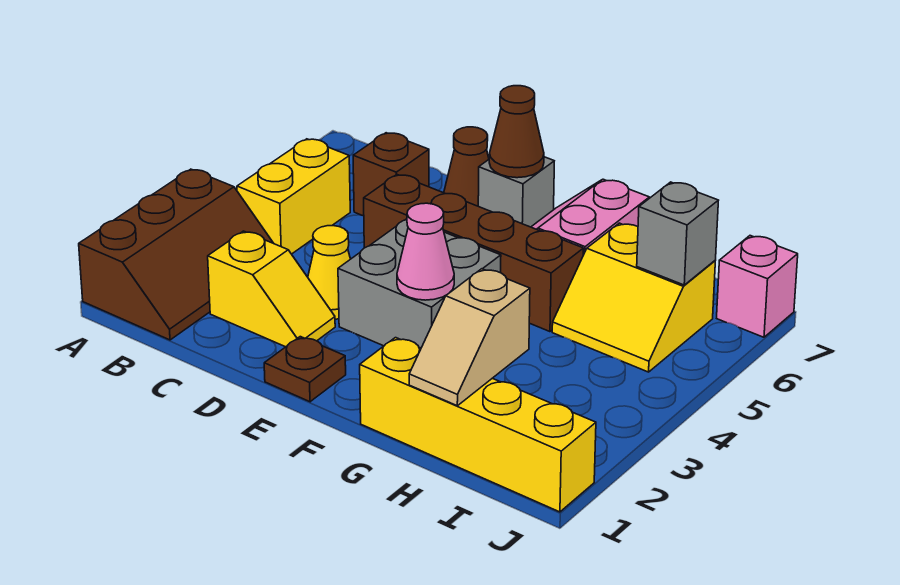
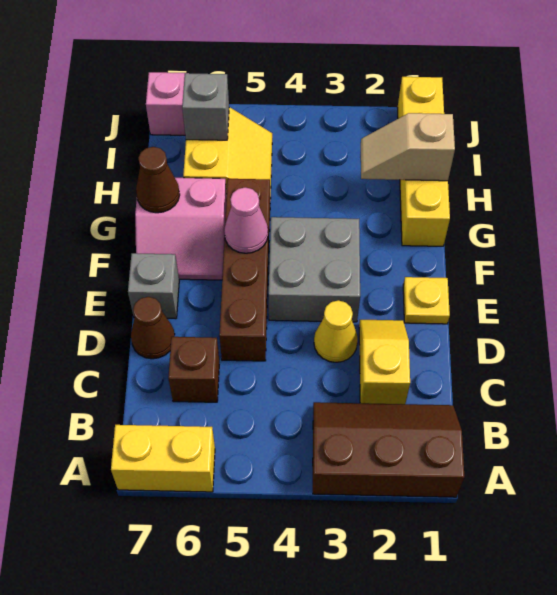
yellow 1x2 brick [237,139,350,254] -> yellow 1x2 brick moved to [111,425,215,492]
brown 1x1 plate [264,337,346,402] -> yellow 1x1 plate [403,277,450,324]
brown 1x1 cone [489,86,544,178] -> brown 1x1 cone moved to [136,147,180,213]
pink 1x1 cone [397,203,454,300] -> pink 1x1 cone moved to [224,187,268,253]
tan 1x2 slope [409,269,530,406] -> tan 1x2 slope turned to [361,113,455,181]

